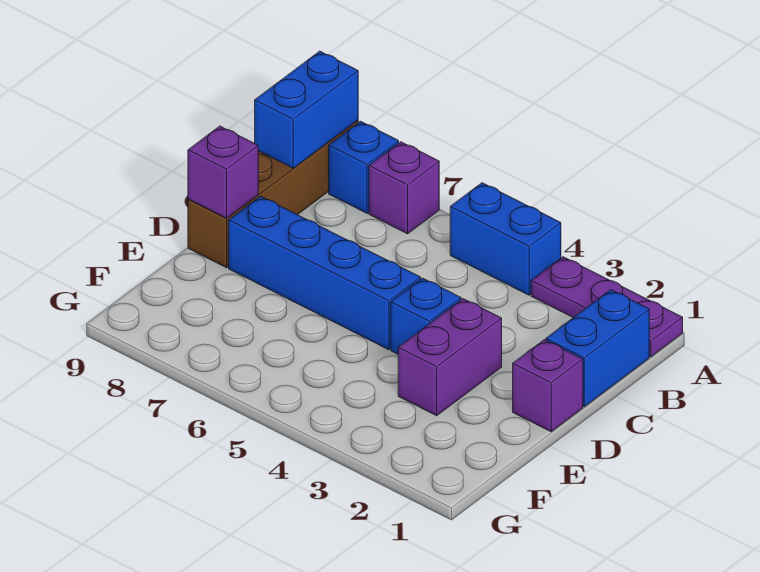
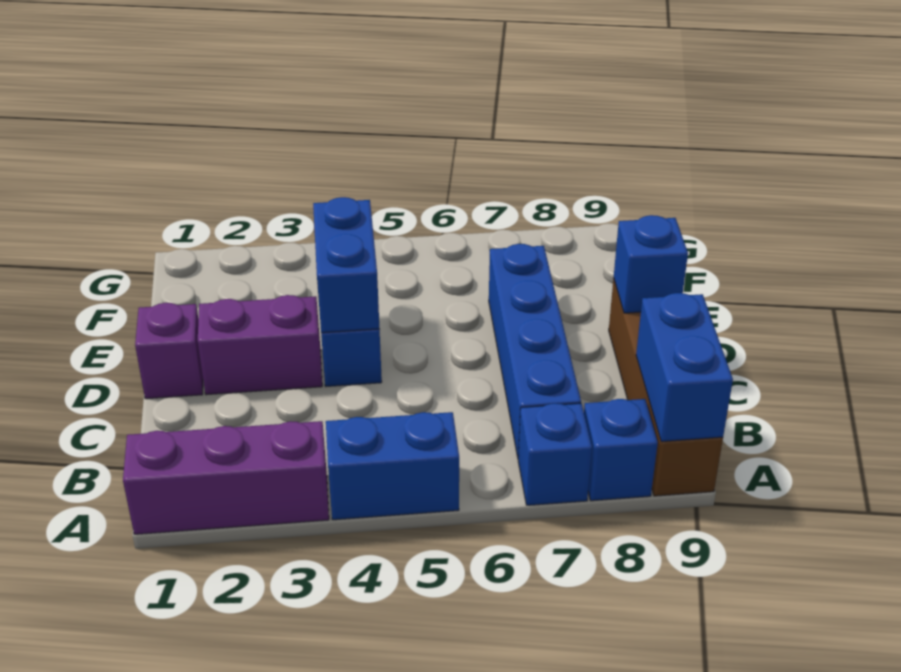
purple 1x3 plate [531,257,683,357] -> purple 1x3 brick [123,421,329,534]
purple 1x1 brick [369,142,439,234] -> blue 1x1 brick [518,403,592,505]
blue 1x2 brick [546,290,649,407] -> blue 1x2 brick moved to [313,197,379,333]
purple 1x2 brick [398,299,502,416] -> purple 1x2 brick turned to [198,295,322,395]
blue 1x4 brick [229,196,421,350] -> blue 1x4 brick turned to [489,244,581,457]
purple 1x1 brick [188,126,258,218] -> blue 1x1 brick [614,215,688,313]

